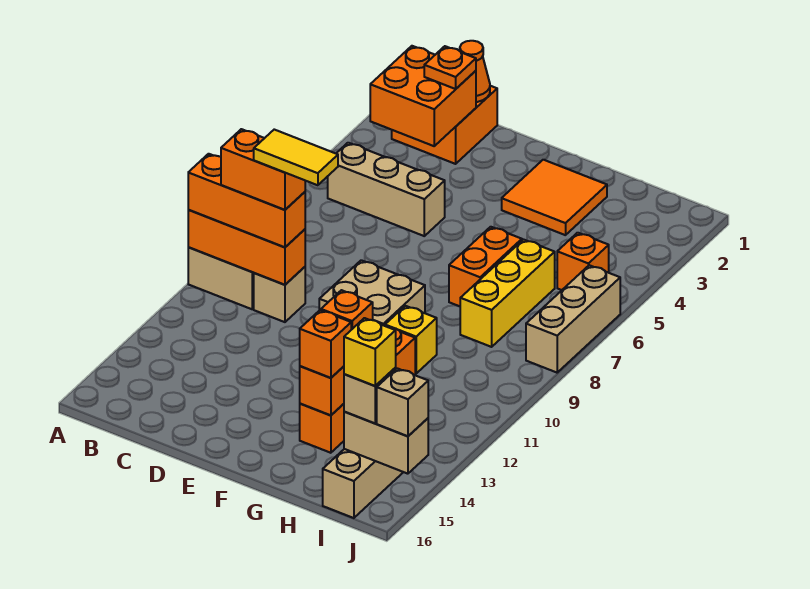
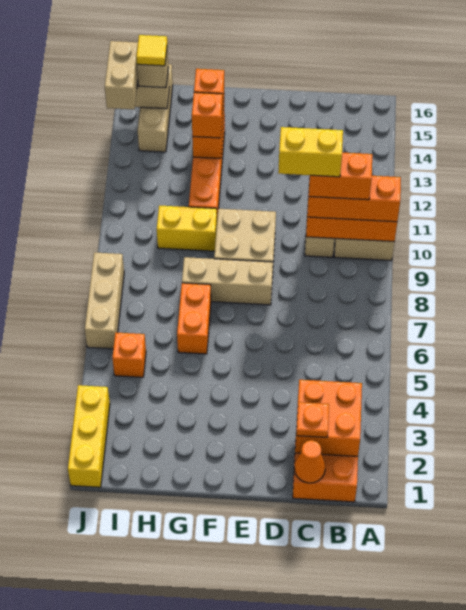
tan 1x3 brick [328,143,445,236] -> tan 1x3 brick moved to [182,257,273,305]
yellow 1x2 tile [254,130,338,185] -> yellow 1x2 brick [278,127,343,177]
orange 2x2 tile [502,160,607,235] -> none
yellow 1x1 brick [385,306,437,374] -> yellow 1x2 brick [157,205,217,251]
yellow 1x3 brick [460,240,555,347] -> yellow 1x3 brick moved to [68,385,110,487]
yellow 1x1 brick [344,318,396,386] -> yellow 1x1 tile [136,35,167,66]
tan 1x1 brick [377,368,428,436] -> tan 1x2 brick [105,41,138,109]

